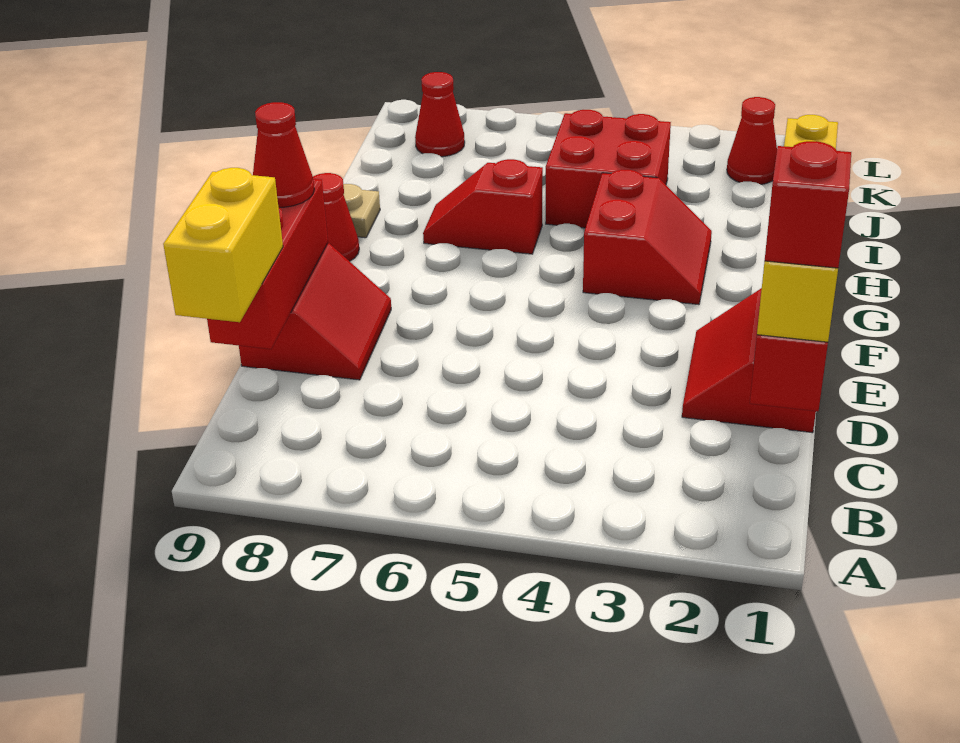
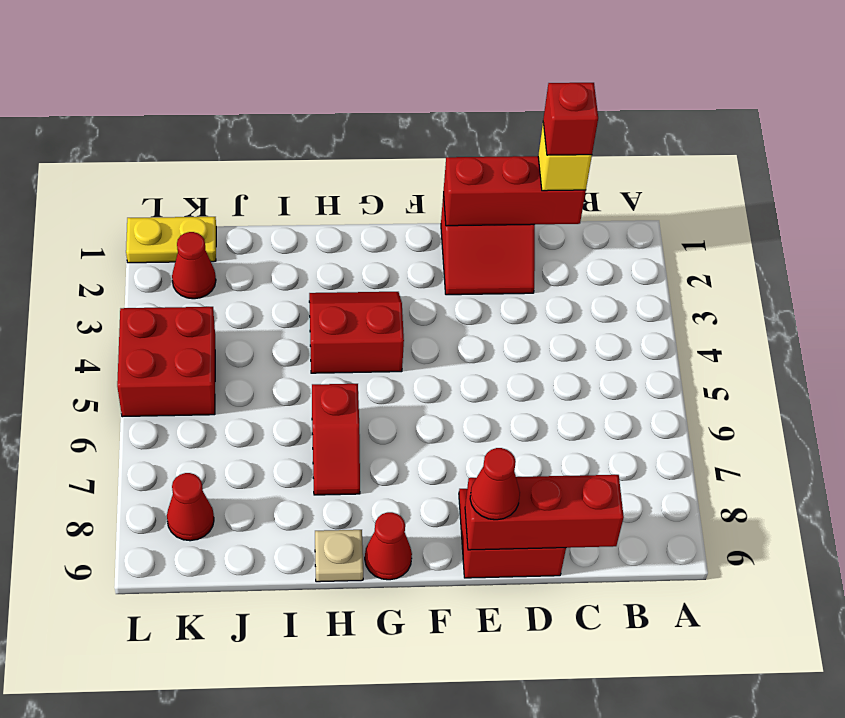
yellow 1x2 brick [163,168,283,322] -> none
red 2x2 brick [546,110,671,228] -> red 2x2 brick moved to [117,307,215,417]

